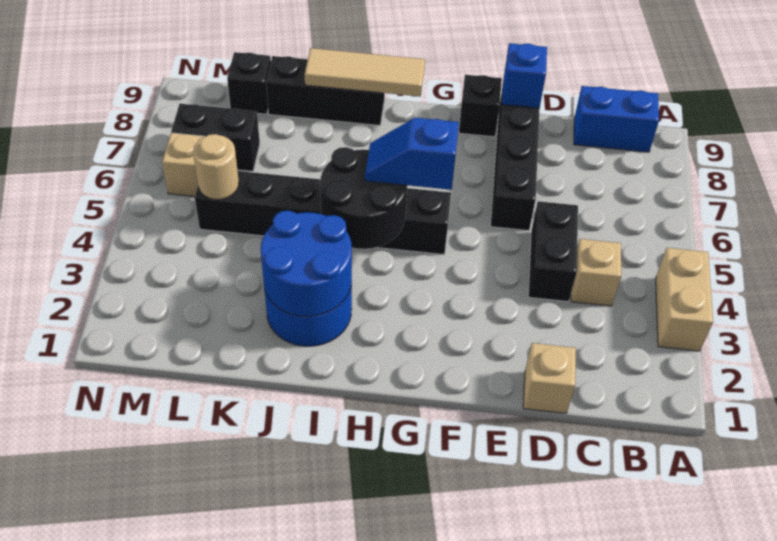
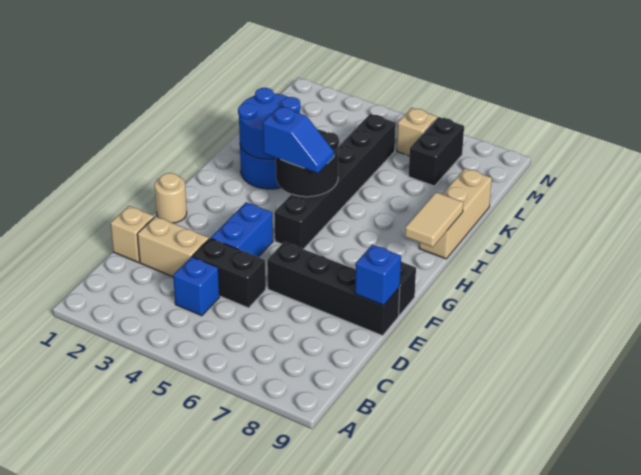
tan 1x2 brick [656,248,713,351] -> tan 1x2 brick moved to [137,216,209,277]
blue 1x2 brick [574,86,659,152] -> blue 1x2 brick moved to [211,202,273,257]
tan 1x1 brick [571,239,621,306] -> blue 1x1 brick [173,257,220,316]
blue 1x2 slope [365,118,459,190] -> blue 1x2 slope turned to [263,106,334,173]
tan 1x3 tile [305,48,425,97] -> tan 1x2 tile [405,192,463,247]
black 1x3 brick [266,56,385,126] -> tan 1x3 brick [419,168,492,259]
tan 1x1 round brick [193,134,239,200] -> tan 1x1 round brick moved to [154,173,187,223]
black 1x1 brick [227,52,271,114] -> none

